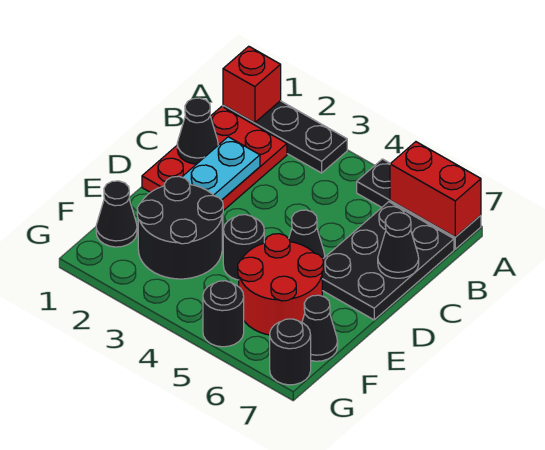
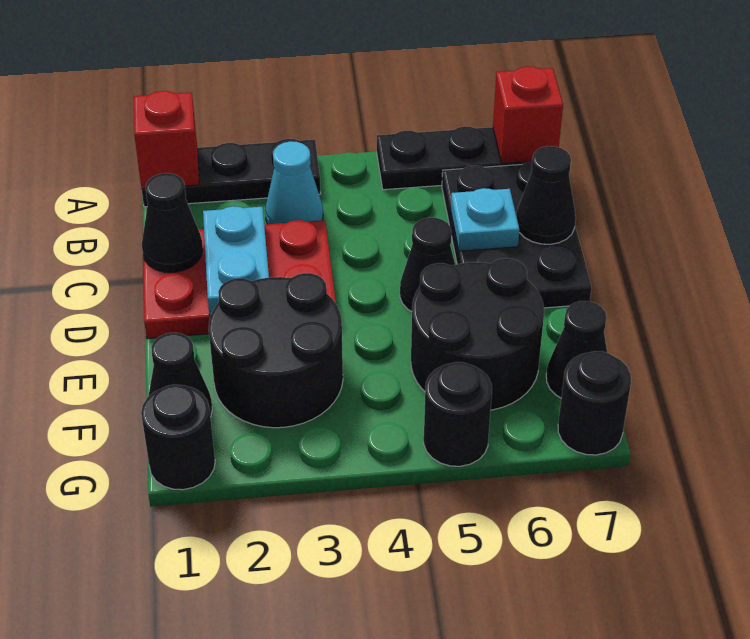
red 1x2 brick [390,142,481,237] -> red 1x1 brick [493,66,563,163]
red 2x3 plate [142,106,287,211] -> red 2x3 plate turned to [143,220,336,339]
none -> cyan 1x1 cone [265,141,323,224]
none -> cyan 1x1 plate [451,188,519,251]
black 1x1 round brick [223,215,264,280] -> black 1x1 round brick moved to [141,385,215,490]
red 2x2 round brick [238,234,323,335] -> black 2x2 round brick [411,258,544,410]

